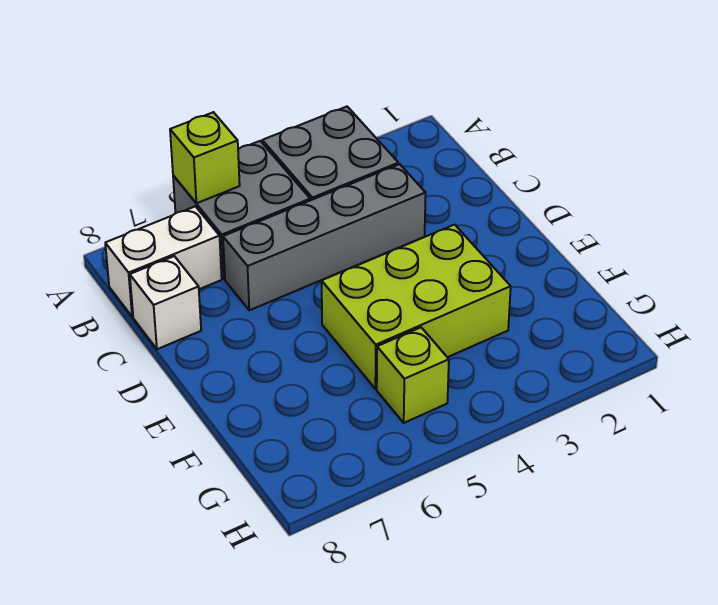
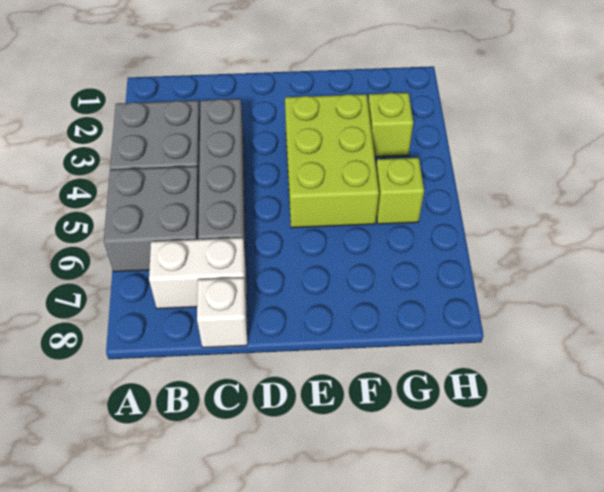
lime 1x1 brick [170,112,240,203] -> lime 1x1 brick moved to [368,93,413,157]
white 1x2 brick [105,206,222,317] -> white 1x2 brick turned to [149,238,247,309]

